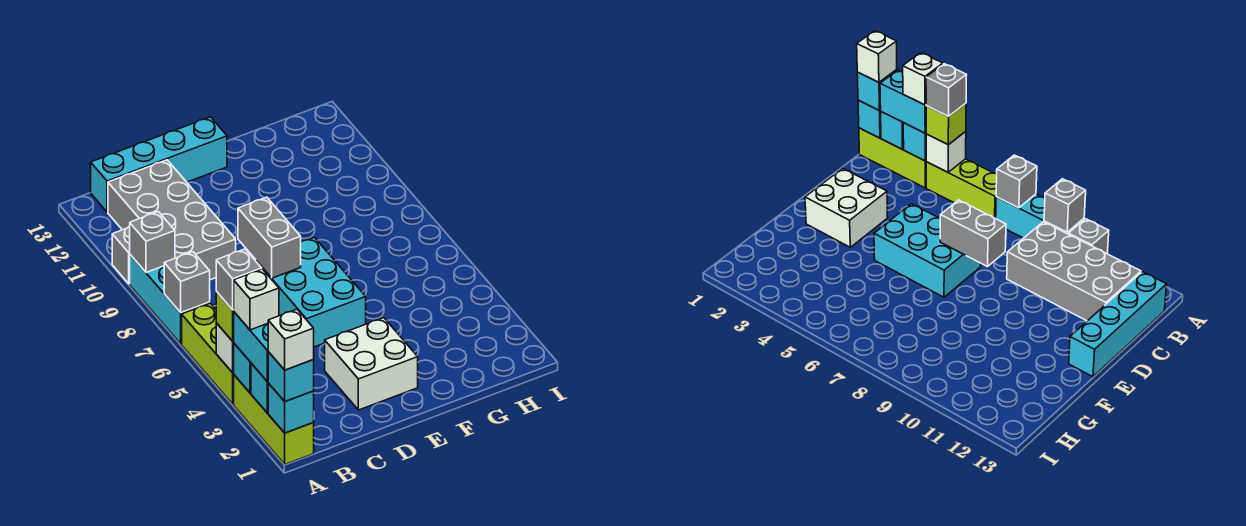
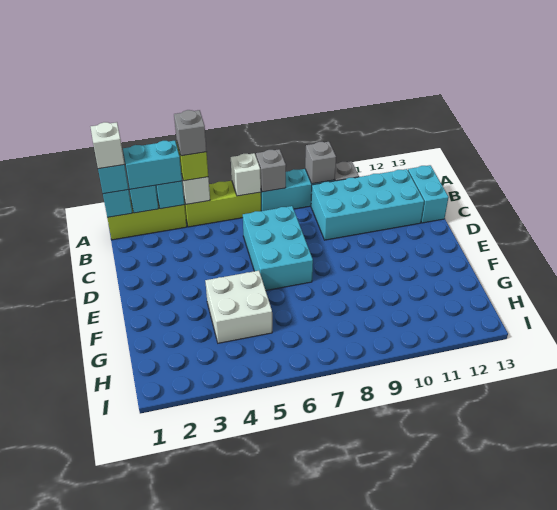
white 1x1 brick [234,269,279,330] -> white 1x1 brick moved to [231,153,261,196]
grey 2x4 brick [108,160,236,280] -> cyan 2x4 brick [311,169,424,240]
cyan 1x4 brick [91,117,227,212] -> cyan 1x2 brick [408,165,449,223]
white 2x2 brick [325,318,418,410] -> white 2x2 brick moved to [205,271,272,343]
cyan 2x3 brick [255,237,366,347] -> cyan 2x3 brick turned to [243,206,313,290]
grey 1x2 brick [238,197,301,278] -> none

